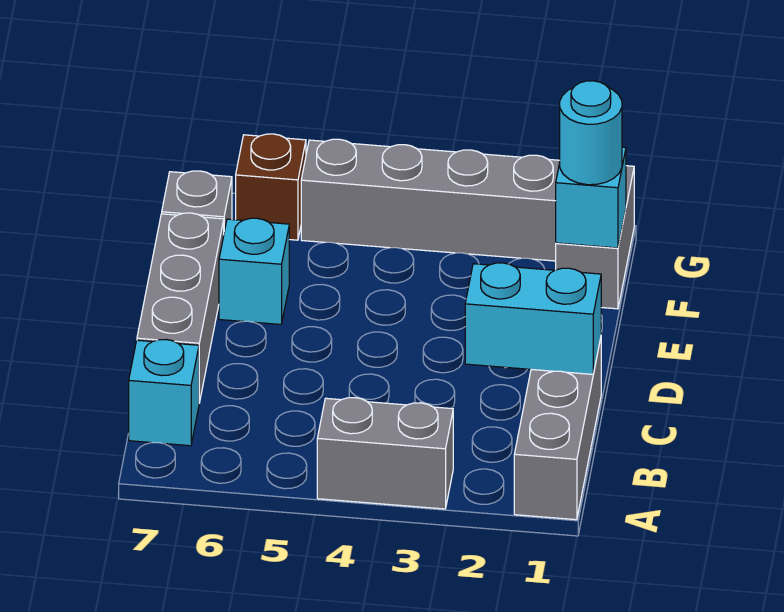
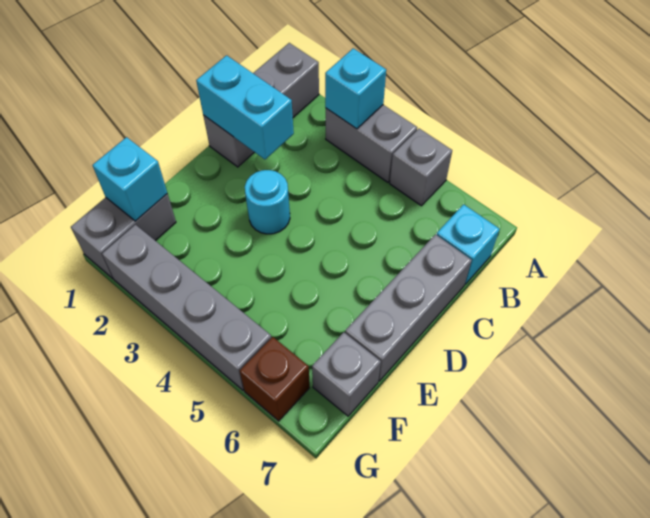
none -> grey 1x1 brick [390,129,452,206]
cyan 1x1 brick [219,218,289,324] -> cyan 1x1 brick moved to [325,48,386,129]
cyan 1x1 round brick [560,81,622,185] -> cyan 1x1 round brick moved to [245,170,290,234]

